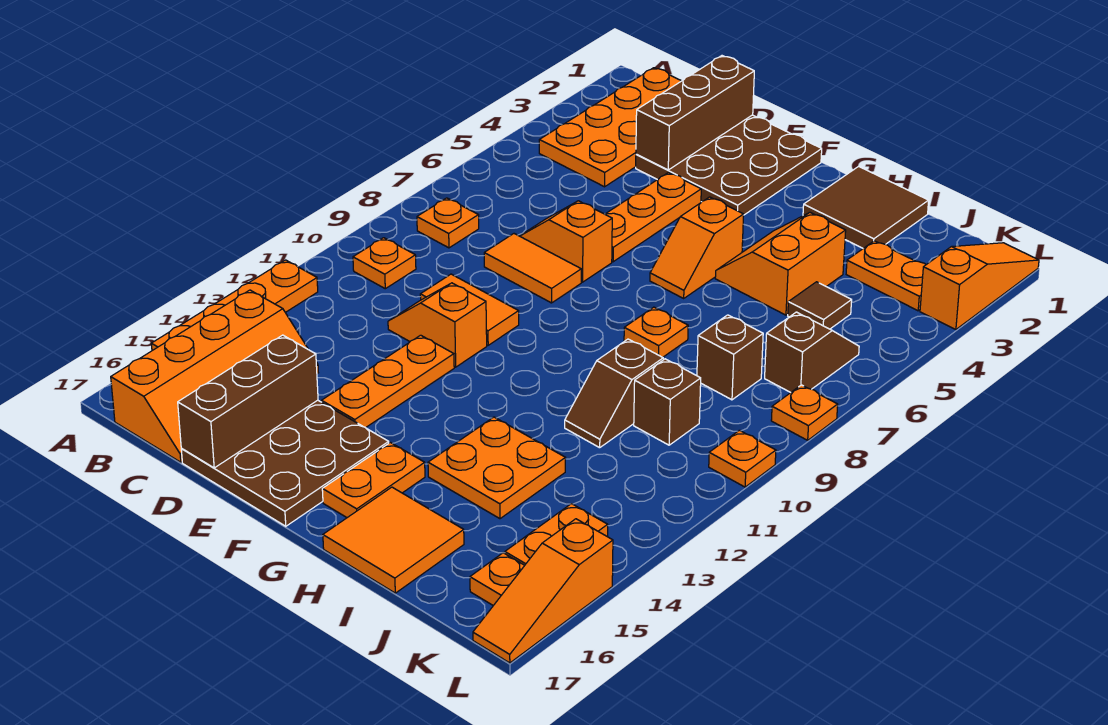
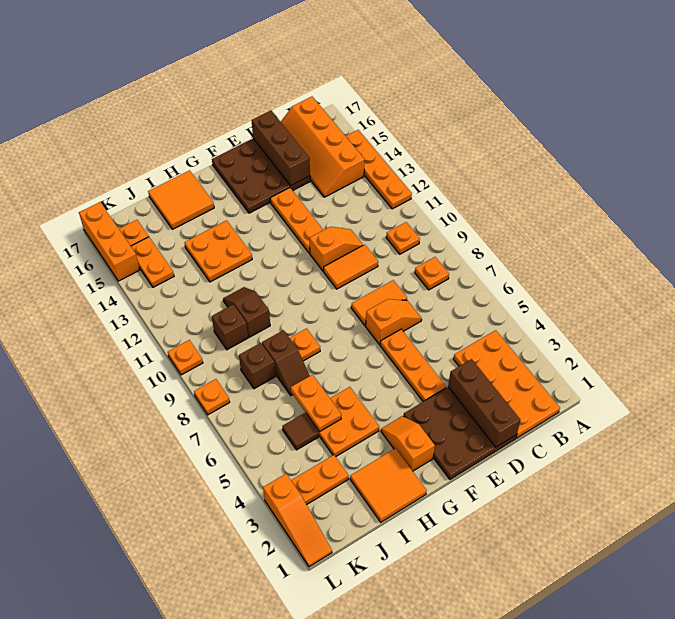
orange 1x2 slope [650,197,744,298] -> orange 1x2 slope moved to [381,416,435,471]
orange 1x2 plate [322,443,425,518] -> orange 1x2 plate moved to [291,375,341,432]
brown 2x2 tile [803,166,929,248] -> orange 2x2 tile [350,449,427,522]
orange 2x2 slope [715,213,846,315] -> orange 2x2 plate [306,387,379,457]
brown 1x2 slope [765,312,859,393] -> brown 1x2 slope moved to [262,330,310,395]
orange 1x3 slope [473,519,613,663] -> orange 1x3 brick [79,202,140,281]

